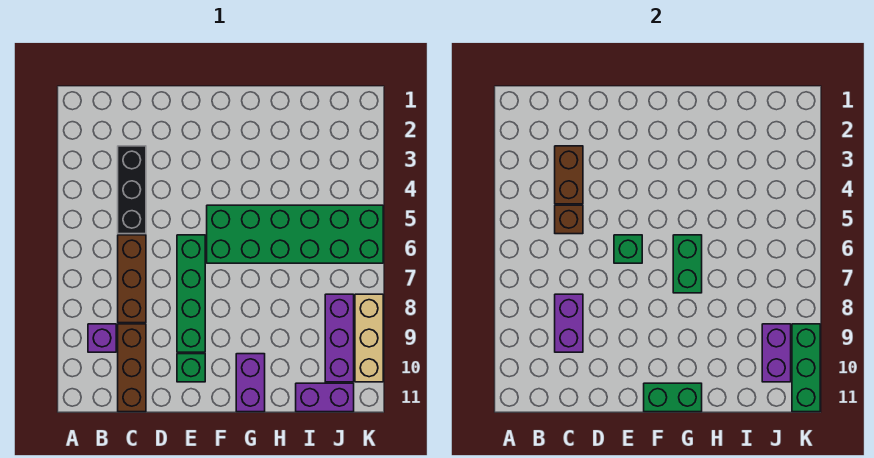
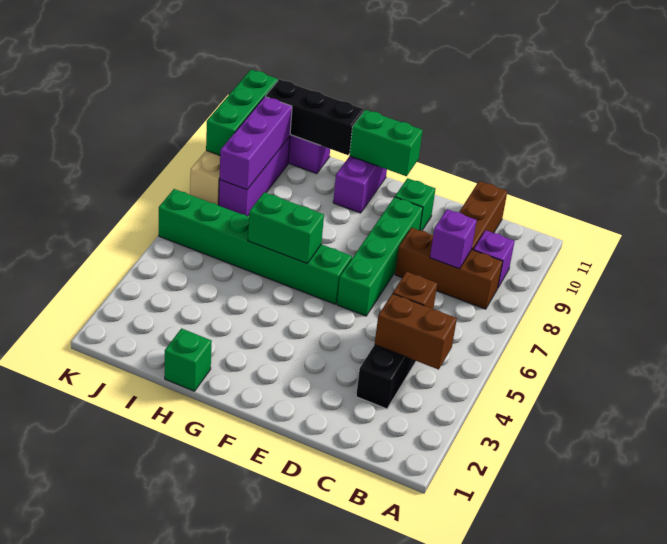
brown 1x2 brick [555,146,583,204] -> brown 1x2 brick turned to [375,294,457,370]
brown 1x3 brick [118,235,146,323] -> brown 1x3 brick turned to [395,228,503,309]
purple 1x2 brick [555,294,583,352] -> purple 1x1 brick [430,209,477,269]
green 1x1 brick [614,235,642,263] -> green 1x1 brick moved to [165,329,212,391]
green 2x6 brick [207,205,383,263] -> green 1x6 brick [159,189,352,304]
green 1x2 brick [673,235,702,293] -> green 1x2 brick turned to [248,192,324,263]
none -> black 1x3 brick [265,79,364,155]
purple 1x2 brick [762,324,791,382] -> purple 1x3 brick [220,97,292,190]

